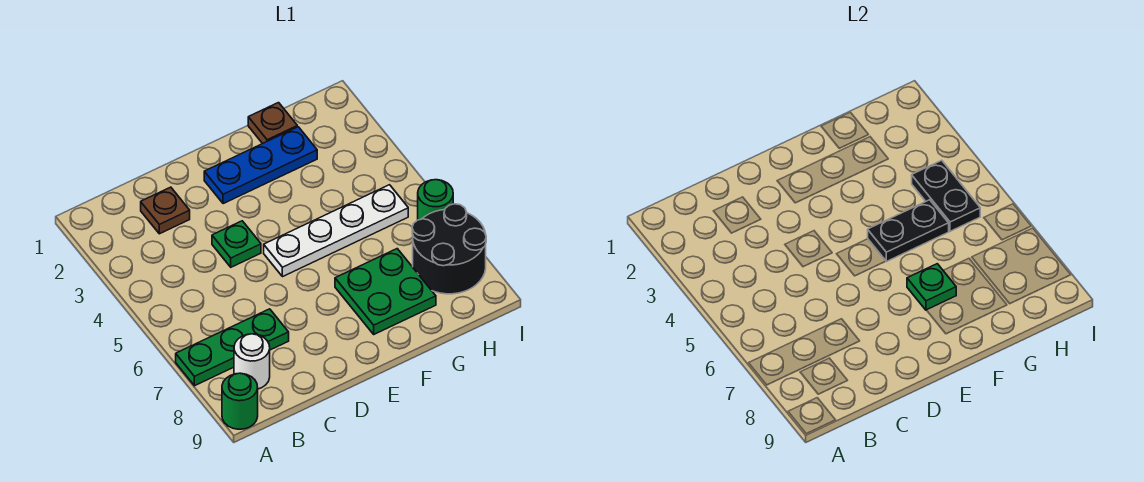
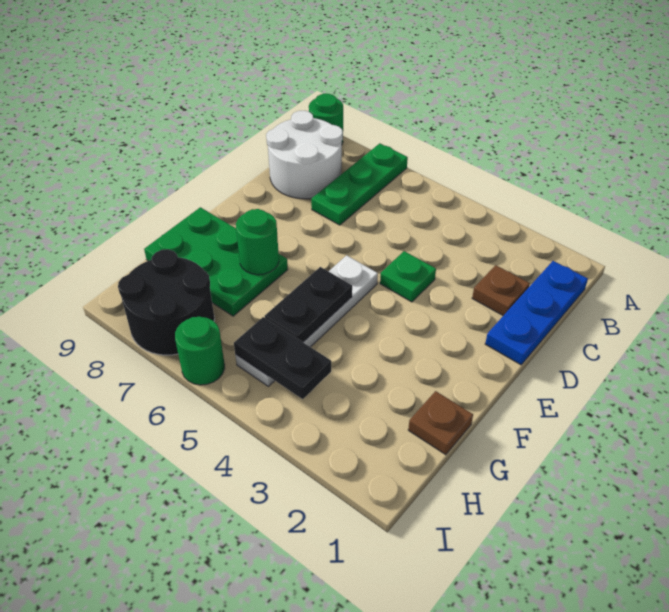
white 1x1 round brick [234,334,270,389] -> white 2x2 round brick [266,111,343,199]
blue 1x3 plate [204,127,317,204] -> blue 1x3 plate moved to [485,261,588,365]
green 2x2 plate [335,249,436,334] -> green 2x3 plate [144,207,288,316]
green 1x1 plate [907,264,956,310] -> green 1x1 round brick [236,209,279,275]

